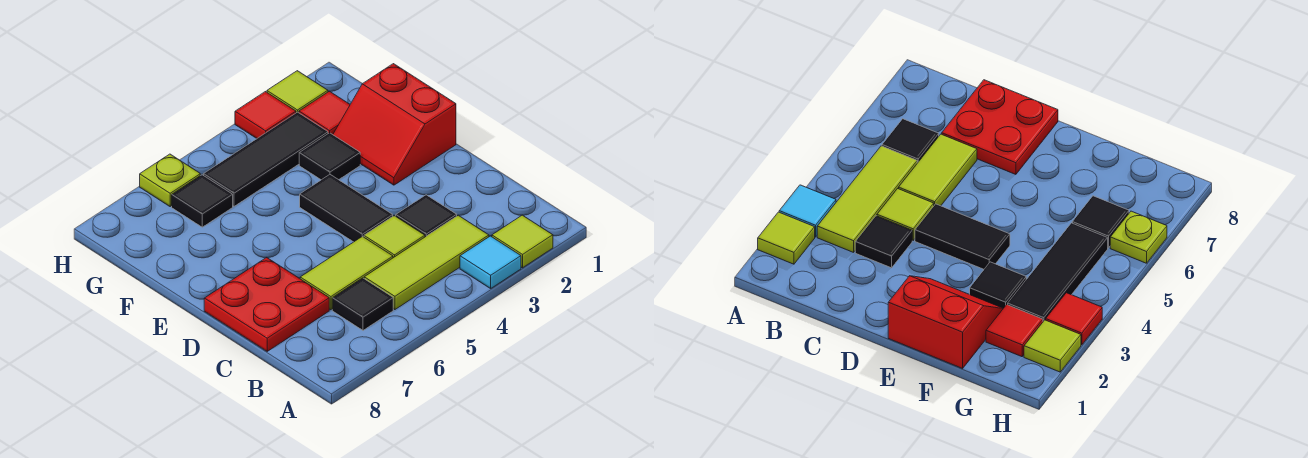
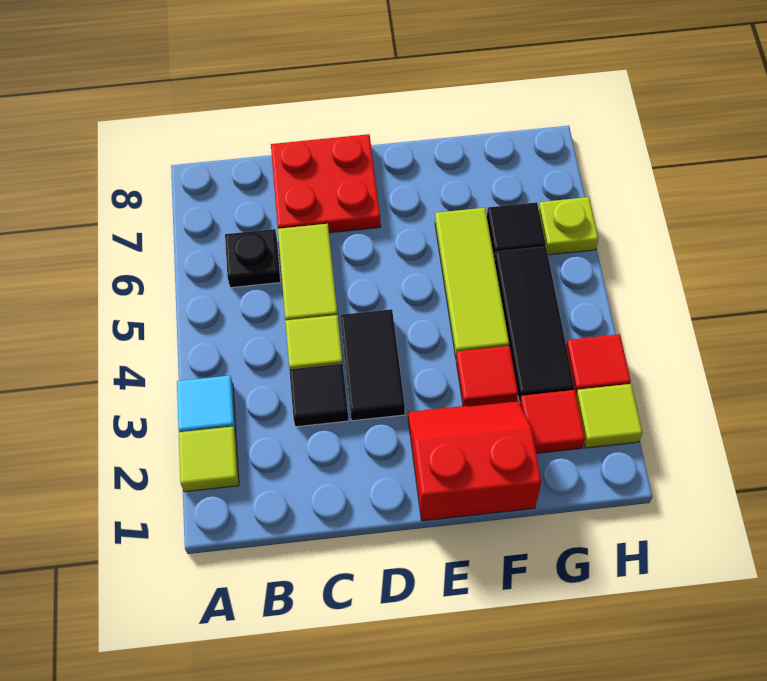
lime 1x3 tile [364,215,489,310] -> lime 1x3 tile moved to [435,208,509,357]
black 1x1 tile [332,278,393,330] -> black 1x1 plate [225,229,281,288]
black 1x2 tile [300,175,393,242] -> black 1x2 tile turned to [340,309,405,421]
black 1x1 tile [299,133,360,180] -> red 1x1 tile [456,346,518,406]

